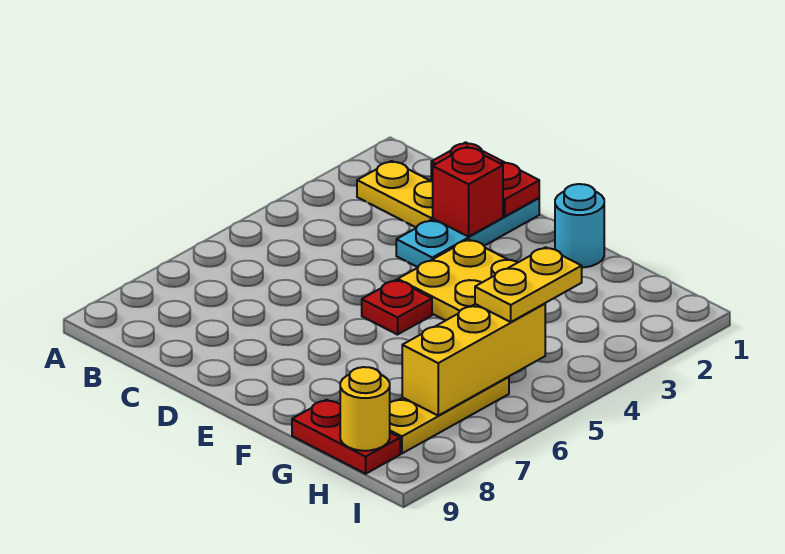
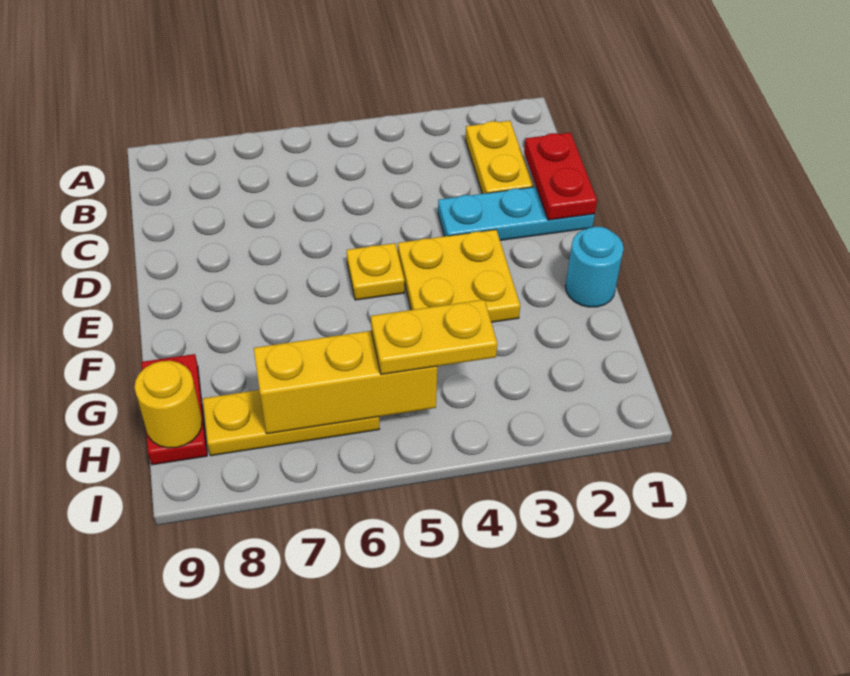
red 1x1 brick [433,147,503,237] -> none
red 1x1 plate [362,280,432,335] -> yellow 1x1 plate [347,243,404,300]

